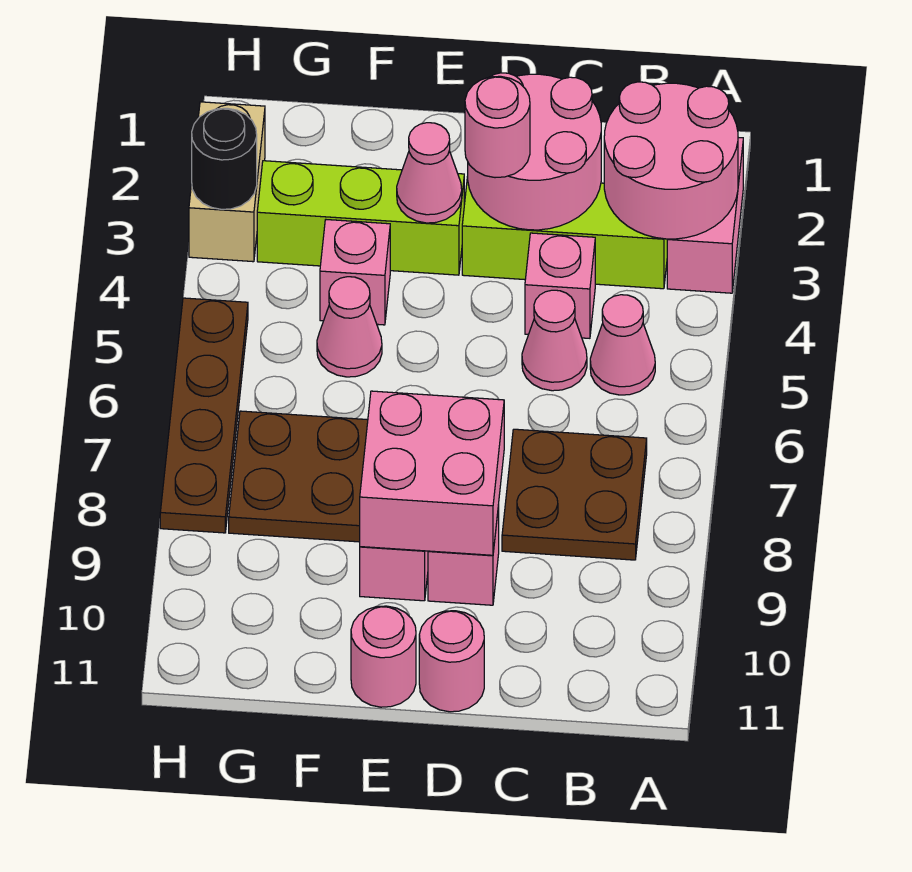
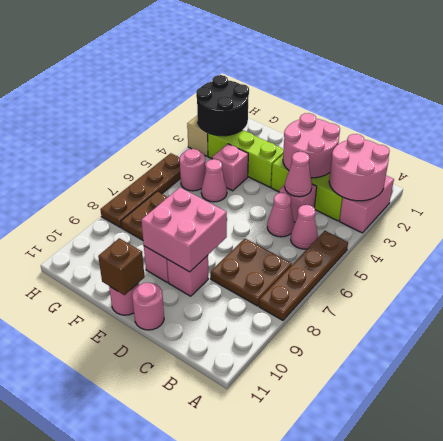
none -> brown 1x4 plate [259,231,348,320]
pink 1x1 round brick [465,76,530,178] -> pink 1x1 round brick moved to [180,149,206,191]
pink 1x1 cone [397,123,462,223] -> pink 1x1 cone moved to [285,152,312,197]
none -> brown 1x1 brick [98,238,145,295]
black 1x1 round brick [192,108,257,209] -> black 2x2 round brick [196,75,249,136]

